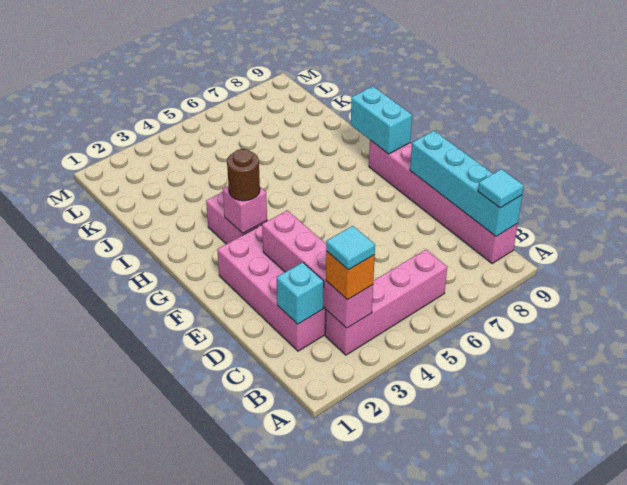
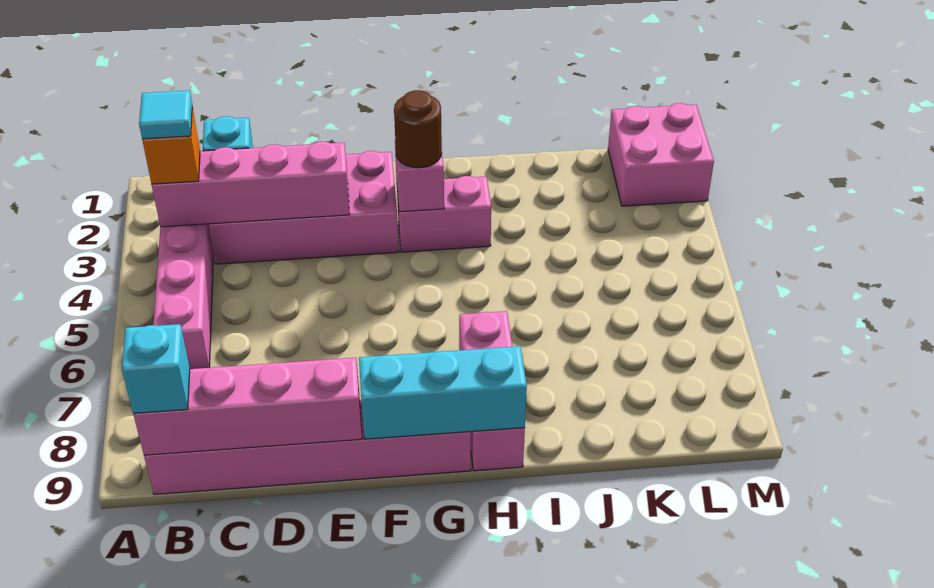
cyan 1x4 brick [410,131,522,236] -> pink 1x4 brick [133,358,362,455]
cyan 1x1 tile [478,169,524,208] -> cyan 1x1 brick [122,324,190,413]
cyan 1x2 brick [351,86,412,154] -> cyan 1x3 brick [359,346,527,439]
none -> pink 1x3 brick [459,311,525,471]
none -> pink 2x2 brick [608,103,714,206]

